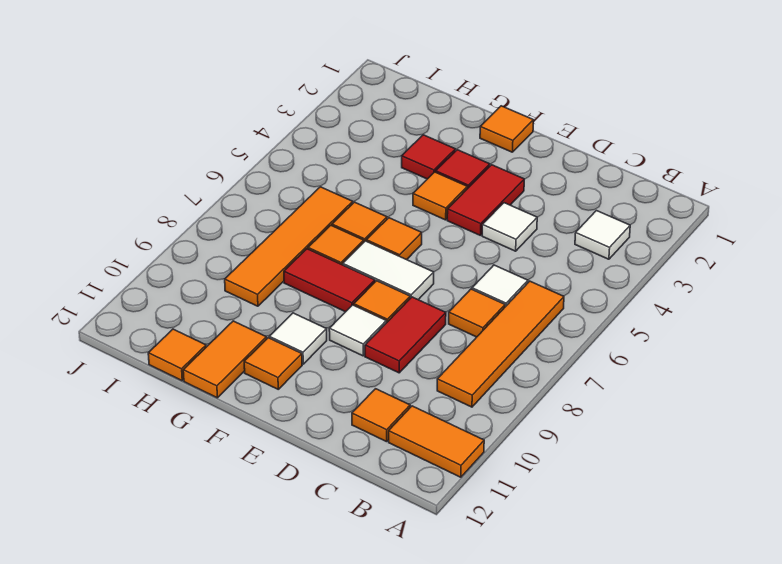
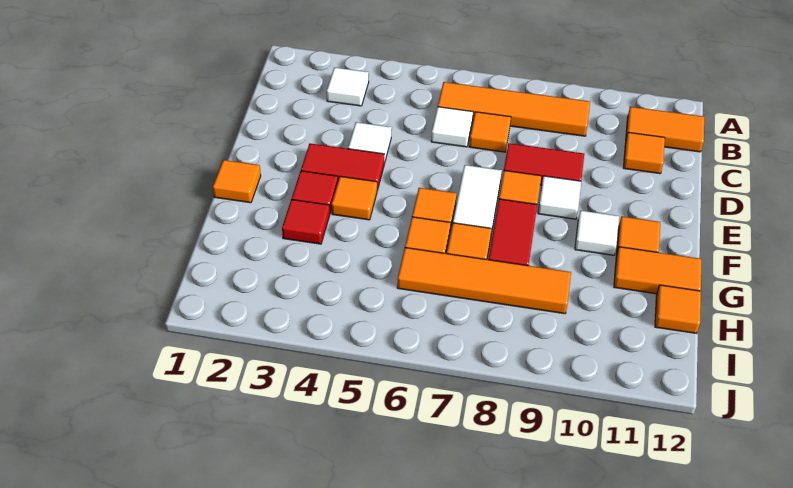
orange 1x2 tile [389,406,484,477] -> orange 1x2 tile turned to [626,107,704,152]

